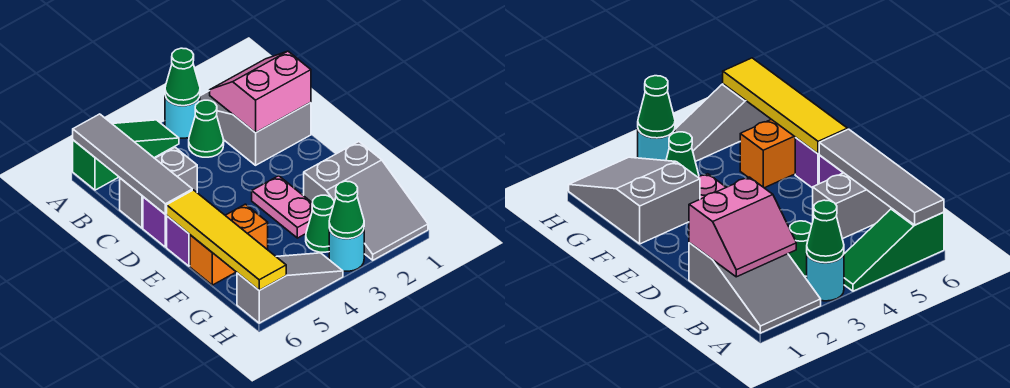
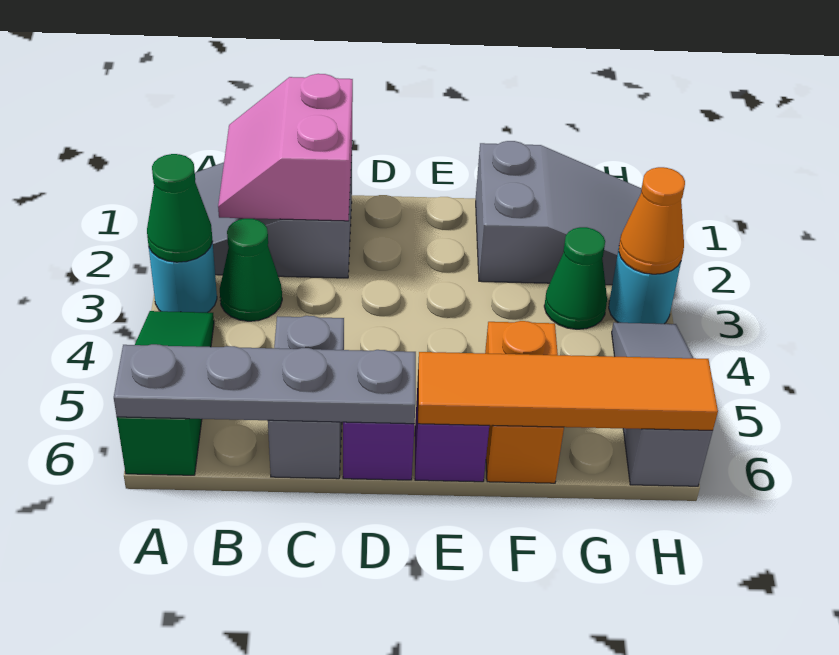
grey 1x4 tile [73,114,192,215] -> grey 1x4 plate [114,344,416,424]
pink 1x2 plate [252,176,313,238] -> none
yellow 1x4 tile [167,190,286,290] -> orange 1x4 tile [418,352,718,430]
green 1x1 cone [329,181,364,239] -> orange 1x1 cone [619,167,685,274]

